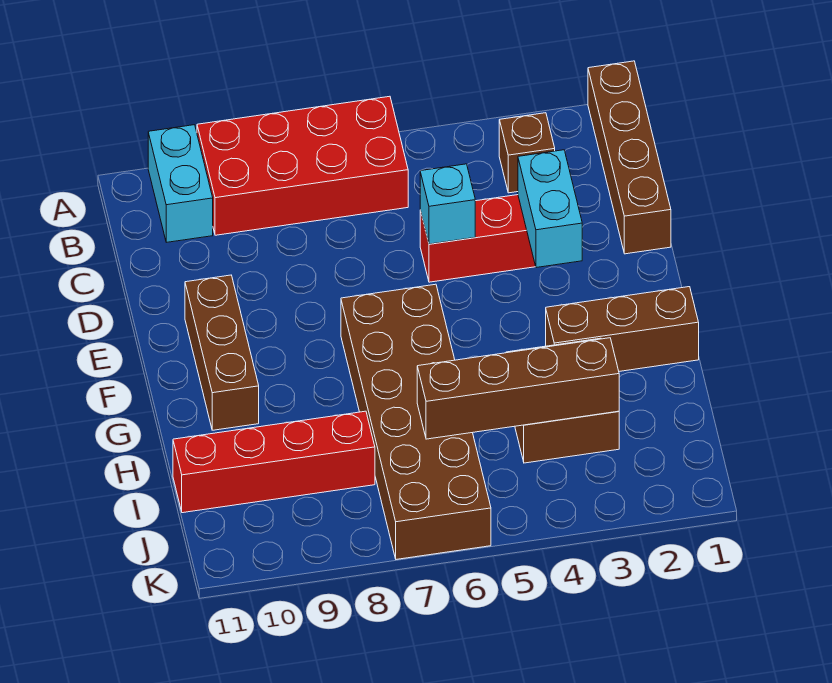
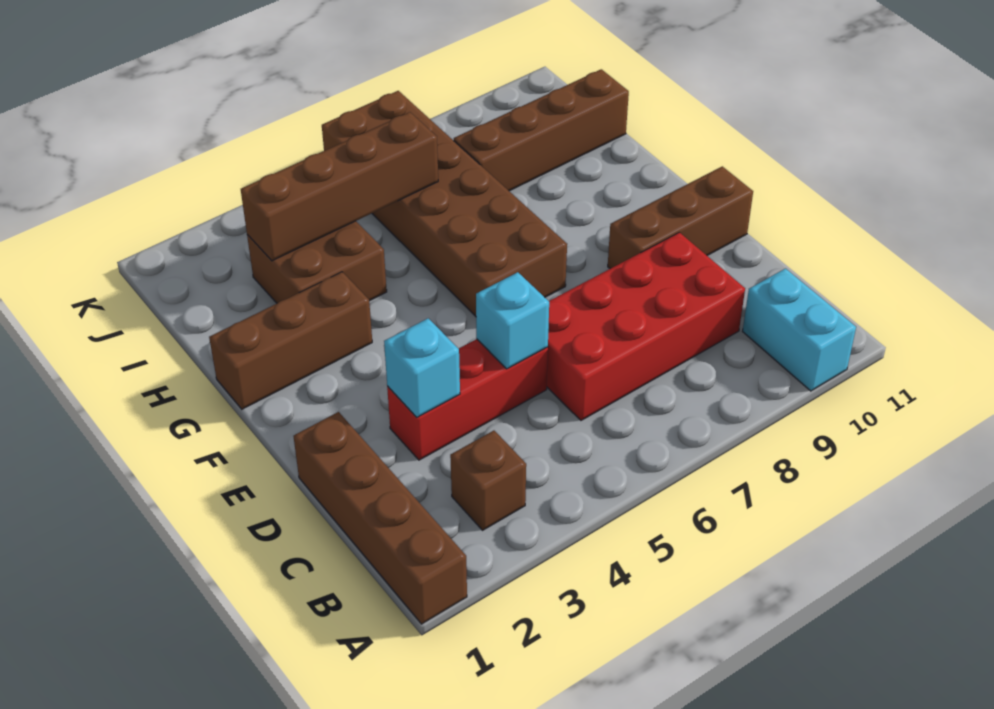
red 2x4 brick [197,96,408,235] -> red 2x4 brick moved to [547,232,745,420]
cyan 1x2 brick [518,150,582,268] -> cyan 1x1 brick [384,318,460,417]
brown 1x3 brick [185,275,259,430] -> brown 1x3 brick turned to [608,166,753,269]
red 1x4 brick [173,411,375,513] -> brown 1x4 brick [454,69,629,191]

